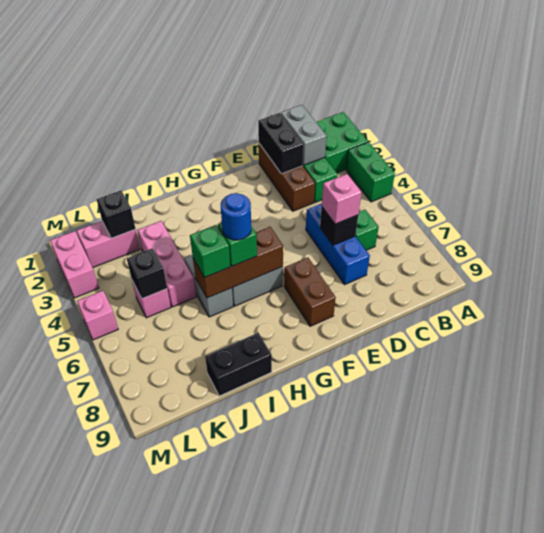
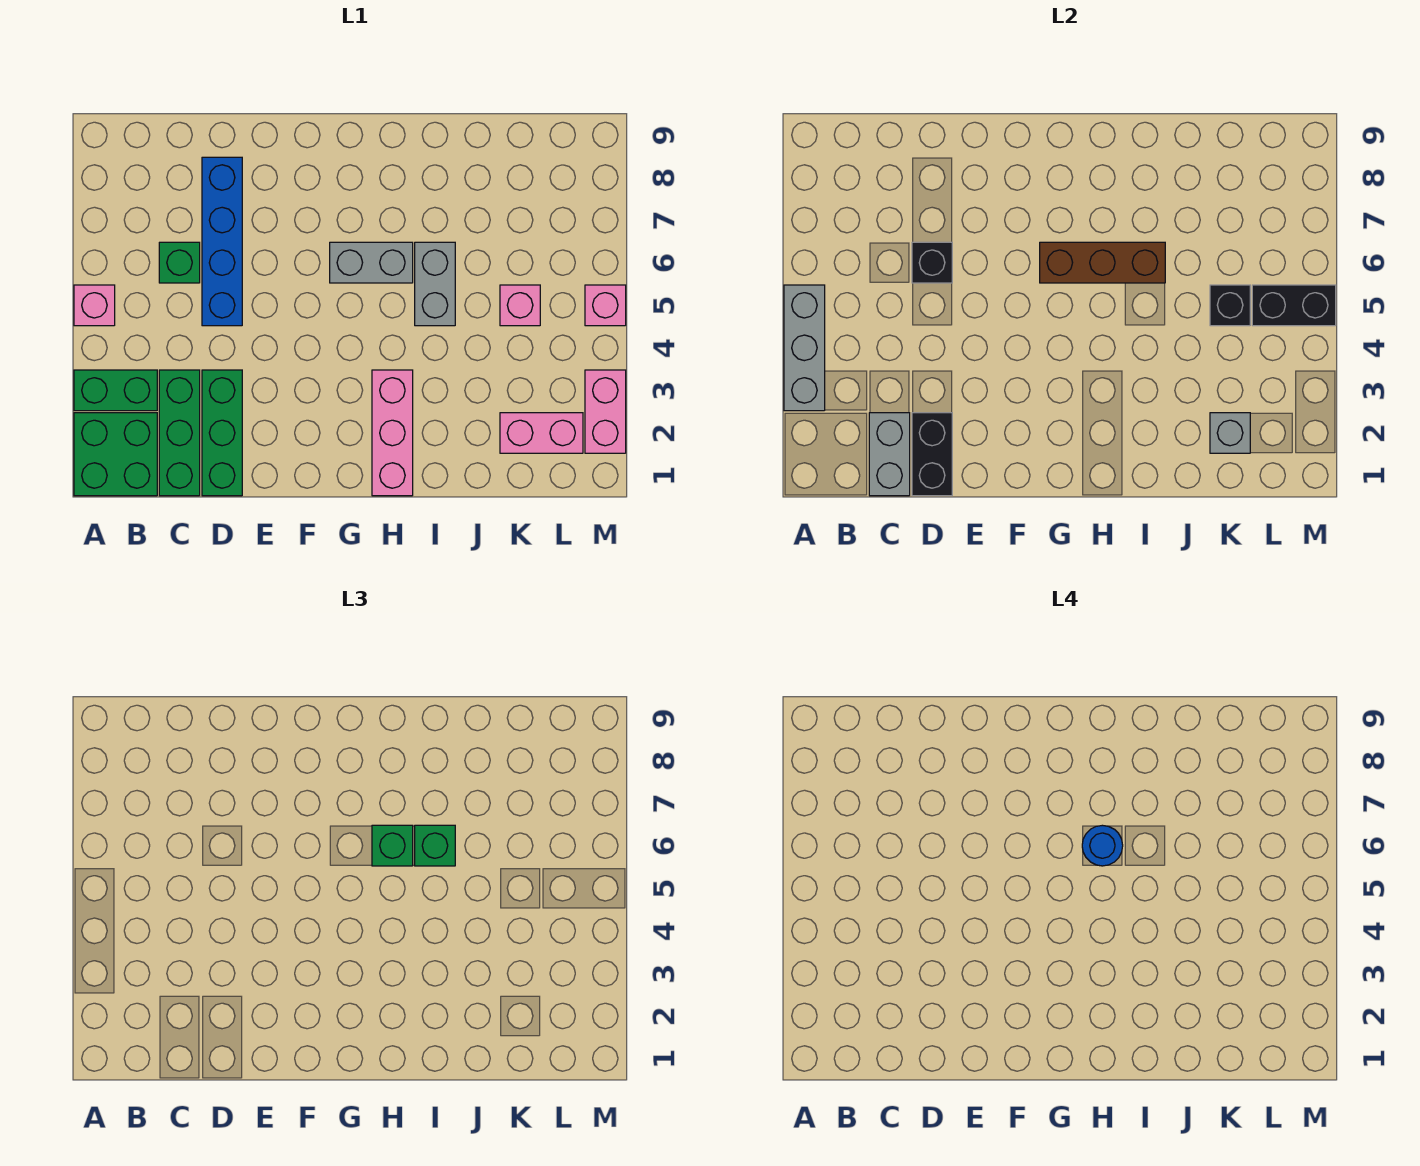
green 1x2 brick [346,142,395,202] -> green 1x2 brick turned to [74,370,157,411]
none -> grey 1x3 brick [784,285,825,411]
brown 1x3 brick [259,144,315,211] -> green 1x3 brick [202,370,242,496]
blue 1x3 brick [306,204,370,284] -> blue 1x4 brick [202,157,242,326]
pink 1x1 brick [322,174,361,224] -> pink 1x1 brick moved to [74,285,115,326]
brown 1x2 brick [284,258,336,326] -> none
black 1x2 brick [205,333,272,396] -> black 1x2 brick moved to [1252,285,1336,326]
pink 1x3 brick [138,221,196,307] -> pink 1x3 brick moved to [372,370,413,496]
black 1x1 brick [97,190,136,238] -> grey 1x1 brick [1210,413,1250,453]

